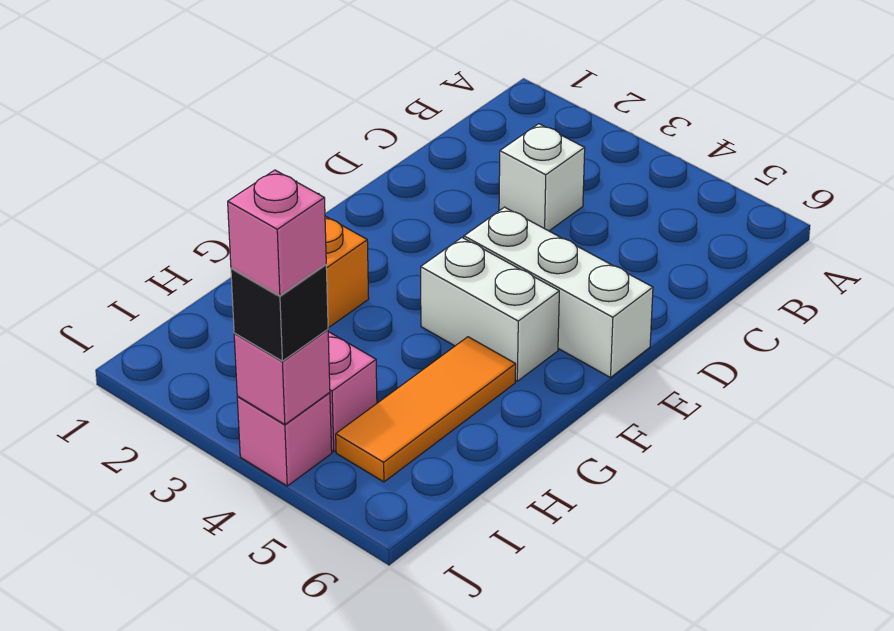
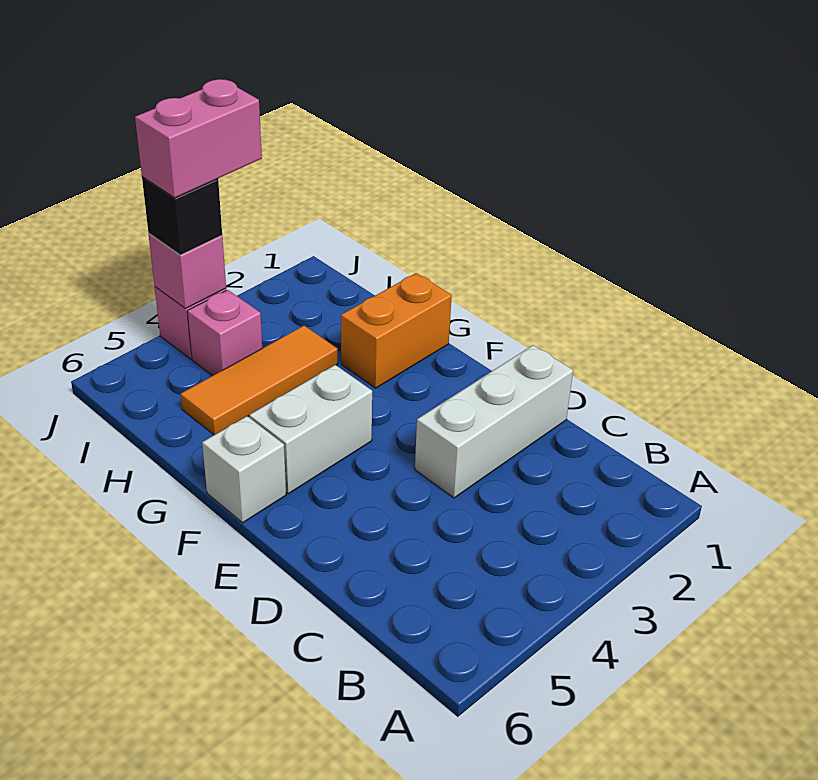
white 1x1 brick [499,124,585,231] -> white 1x1 brick moved to [202,416,286,523]
white 1x3 brick [464,207,653,378] -> white 1x3 brick moved to [415,345,573,498]
orange 1x3 tile [336,337,516,482] -> orange 1x3 tile turned to [180,326,338,435]
pink 1x1 brick [228,170,326,296] -> pink 1x2 brick [135,79,262,198]

